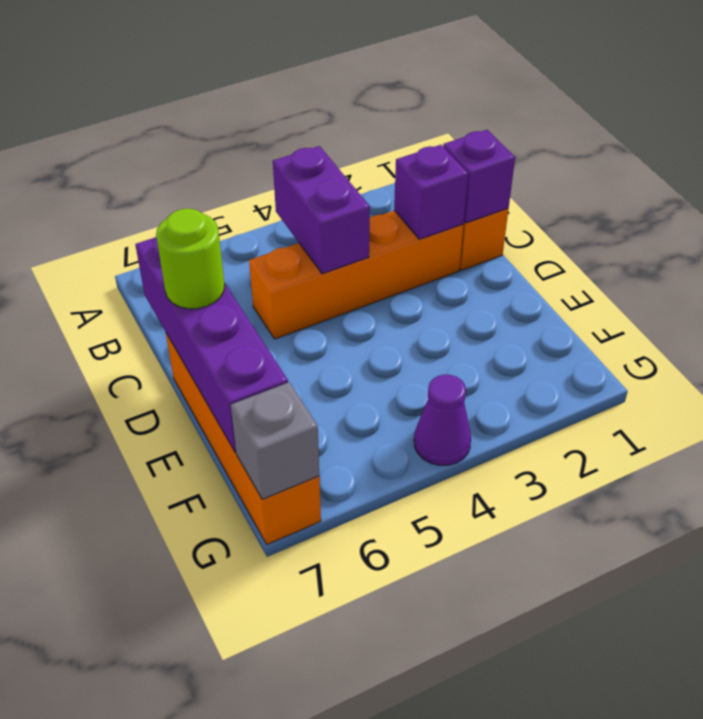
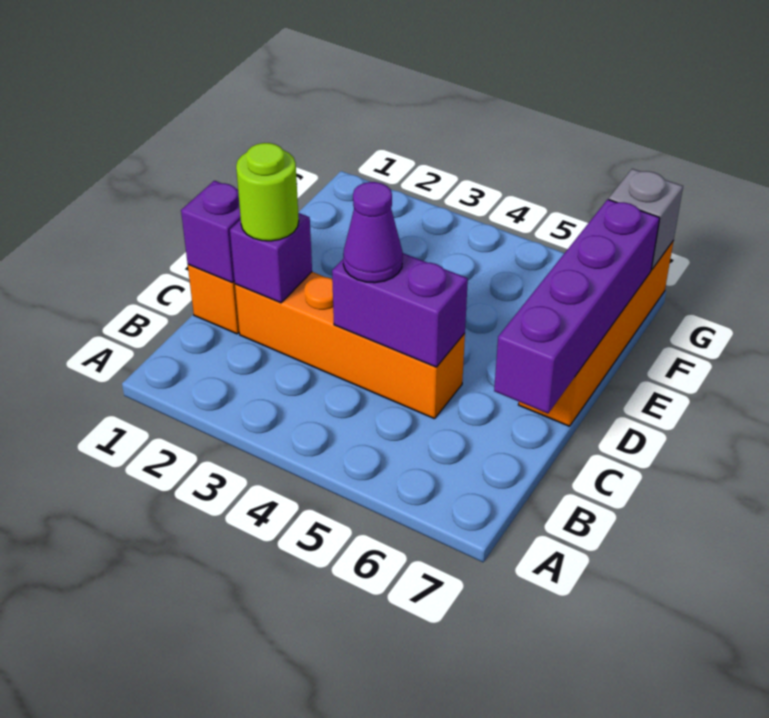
purple 1x2 brick [273,146,370,274] -> purple 1x2 brick turned to [332,253,468,367]
lime 1x1 round brick [156,209,225,309] -> lime 1x1 round brick moved to [236,143,299,241]
purple 1x1 cone [414,375,471,465] -> purple 1x1 cone moved to [343,182,403,283]

